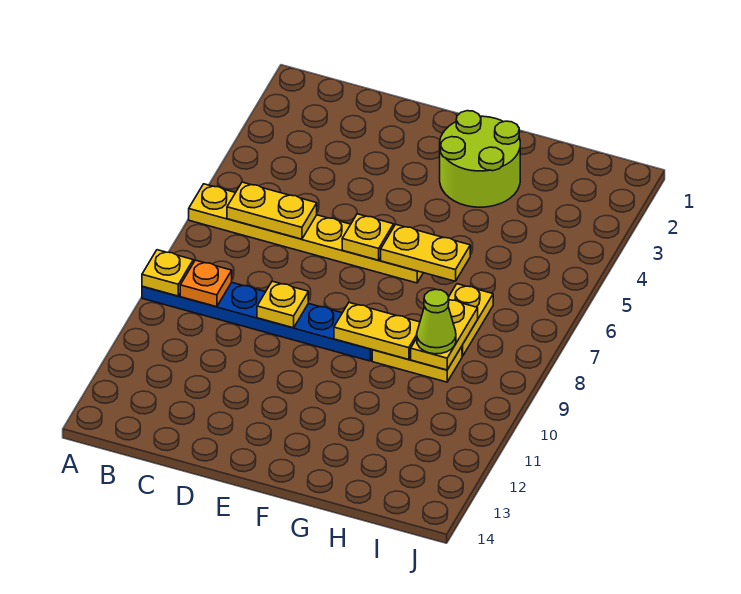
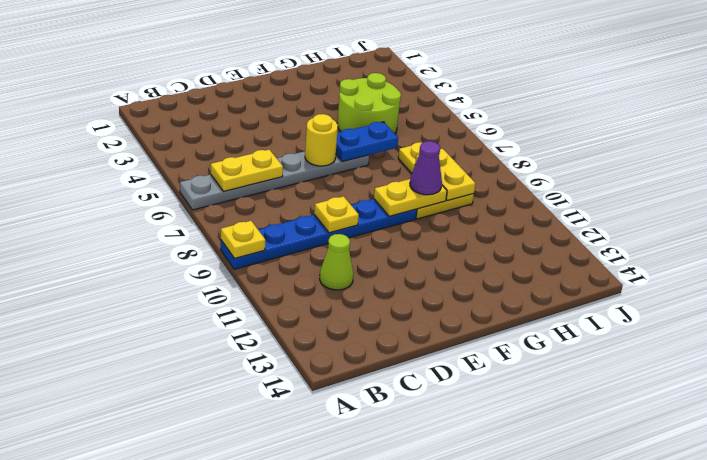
yellow 1x6 plate [189,184,423,283] -> grey 1x6 plate [180,151,369,210]
orange 1x1 plate [180,260,232,307] -> none
yellow 1x1 plate [342,214,394,260] -> yellow 1x1 round brick [305,114,338,166]
lime 2x2 round brick [440,111,520,207] -> lime 2x2 round brick moved to [337,73,401,133]
yellow 1x2 plate [381,224,470,281] -> blue 1x2 plate [336,122,398,162]
none -> purple 1x1 cone [410,141,442,195]
lime 1x1 cone [417,290,456,354] -> lime 1x1 cone moved to [320,234,353,290]

